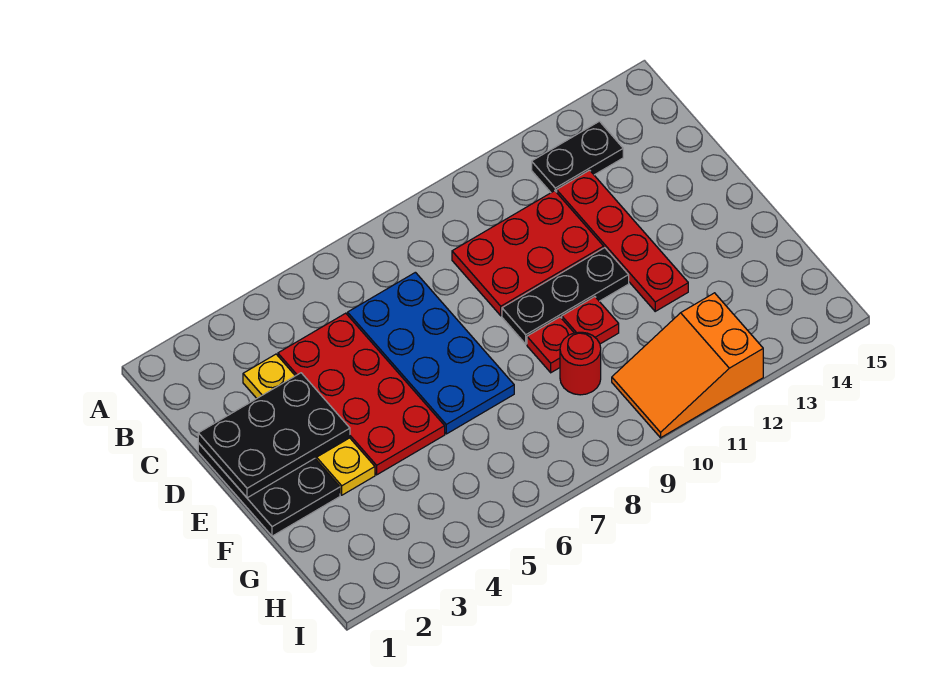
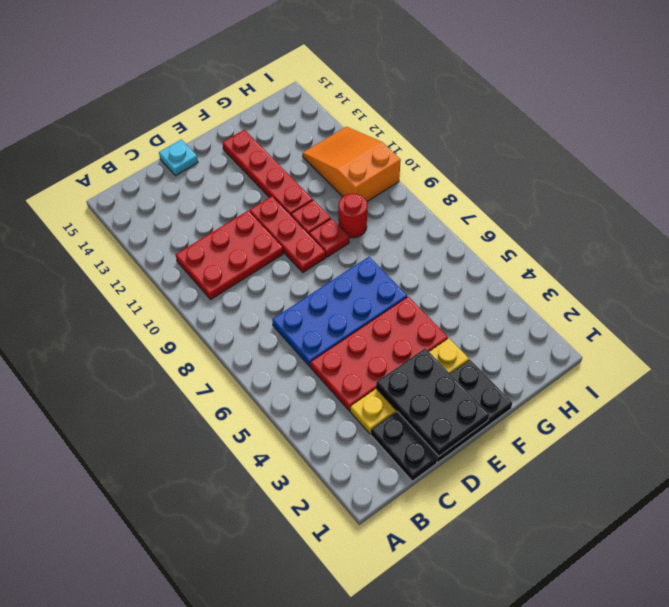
black 1x2 plate [532,121,623,193] -> black 1x2 plate moved to [371,412,437,481]
red 2x3 plate [452,191,604,316] -> red 2x3 plate turned to [176,211,283,299]
red 1x4 plate [557,170,688,311] -> red 1x4 plate turned to [222,130,313,215]
none -> cyan 1x1 plate [159,139,198,176]
black 1x3 plate [502,248,629,344] -> red 1x3 plate [250,196,326,272]
orange 2x3 slope [612,293,763,438] -> orange 2x3 slope turned to [303,127,401,201]

